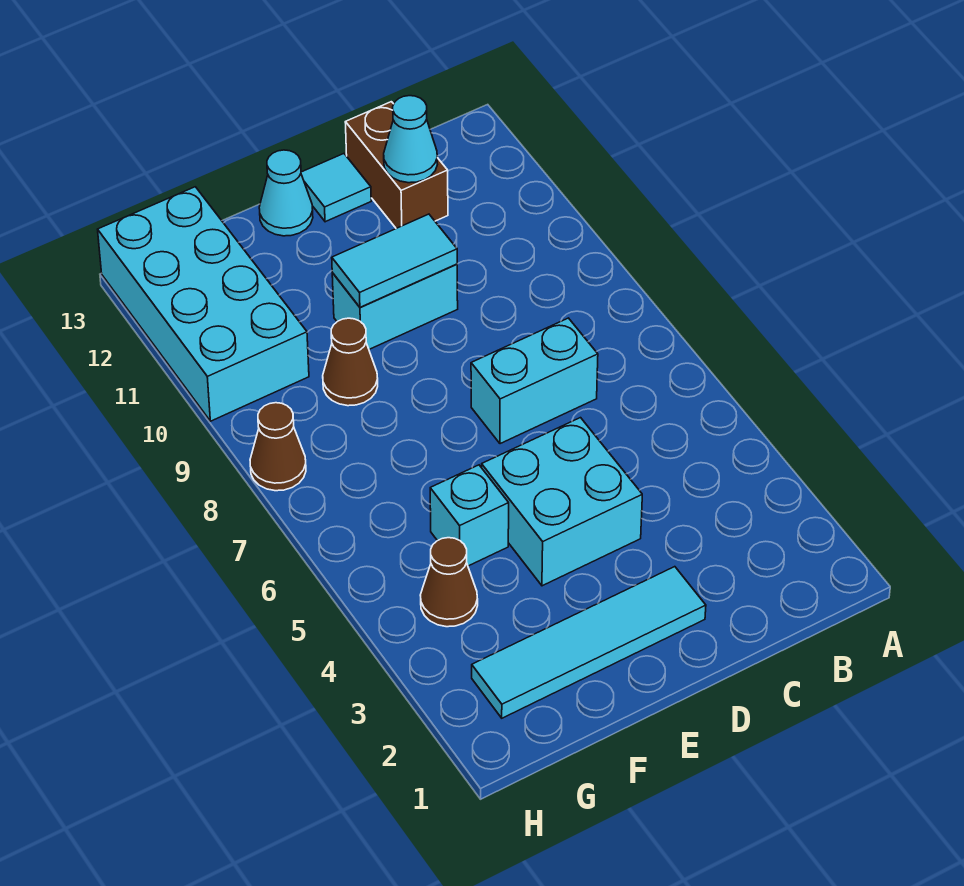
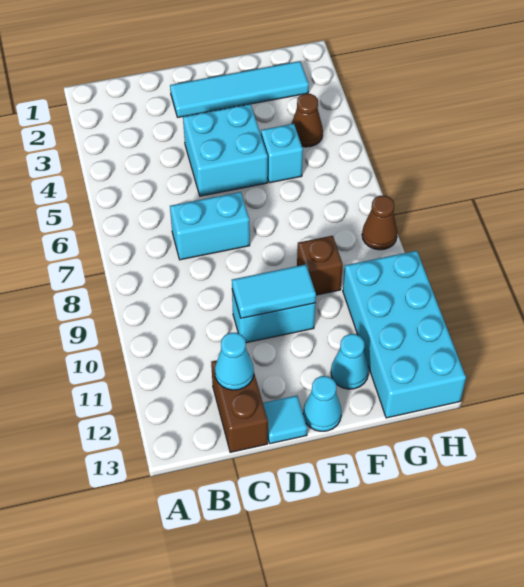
brown 1x1 cone [323,318,378,406] -> brown 1x1 brick [297,236,343,295]
none -> cyan 1x1 cone [331,334,369,389]

